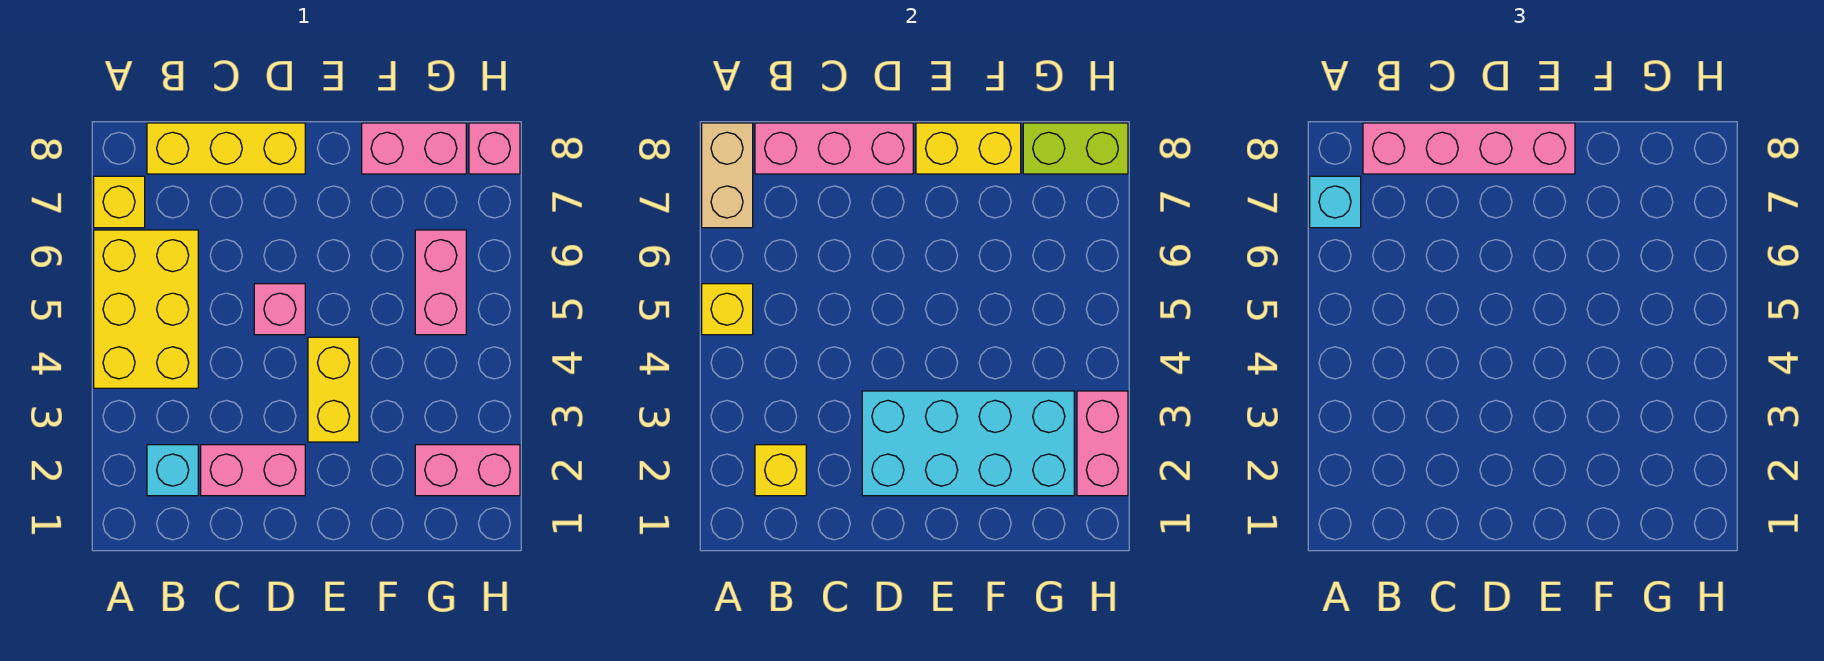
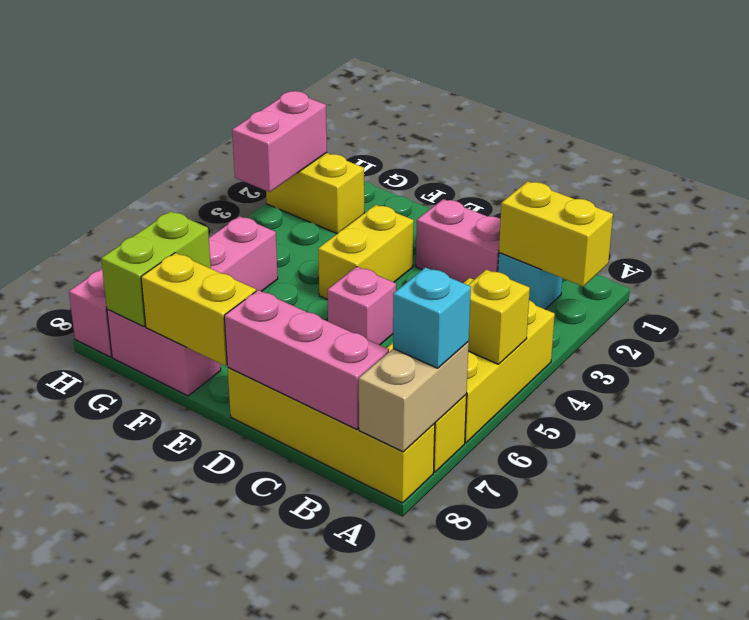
yellow 1x1 brick [755,445,806,496] -> yellow 1x2 brick [499,181,613,286]
yellow 1x3 brick [147,123,305,174] -> yellow 1x4 brick [228,368,435,503]
pink 1x4 brick [1363,123,1575,174] -> none
cyan 2x4 brick [862,391,1074,496] -> none
pink 1x2 brick [415,445,520,496] -> yellow 1x2 brick [266,153,364,234]
lime 1x2 brick [1023,123,1128,174] -> lime 1x2 brick turned to [101,211,211,327]

